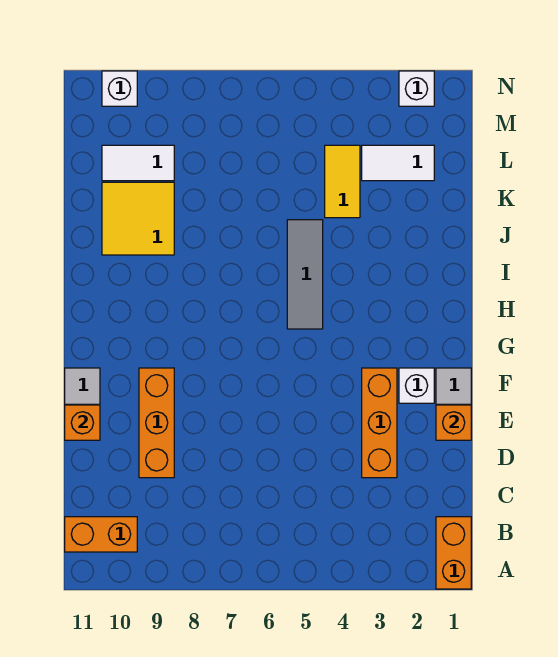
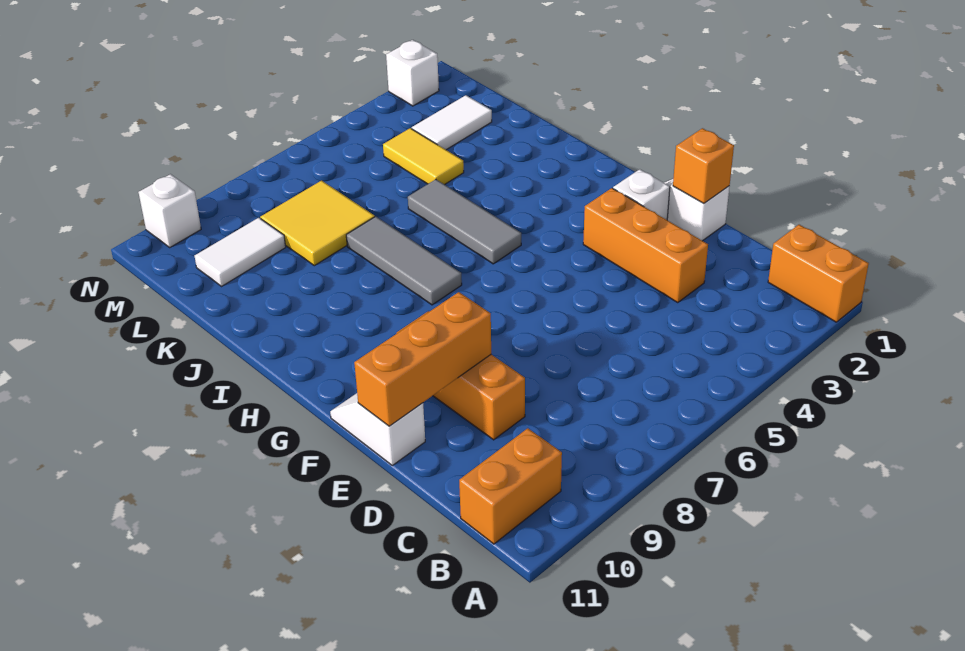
orange 1x1 brick [65,405,100,440] -> orange 1x3 brick [354,292,491,426]
none -> grey 1x3 tile [346,217,462,305]
yellow 2x2 tile [102,182,174,255] -> yellow 2x2 tile moved to [260,181,375,266]

